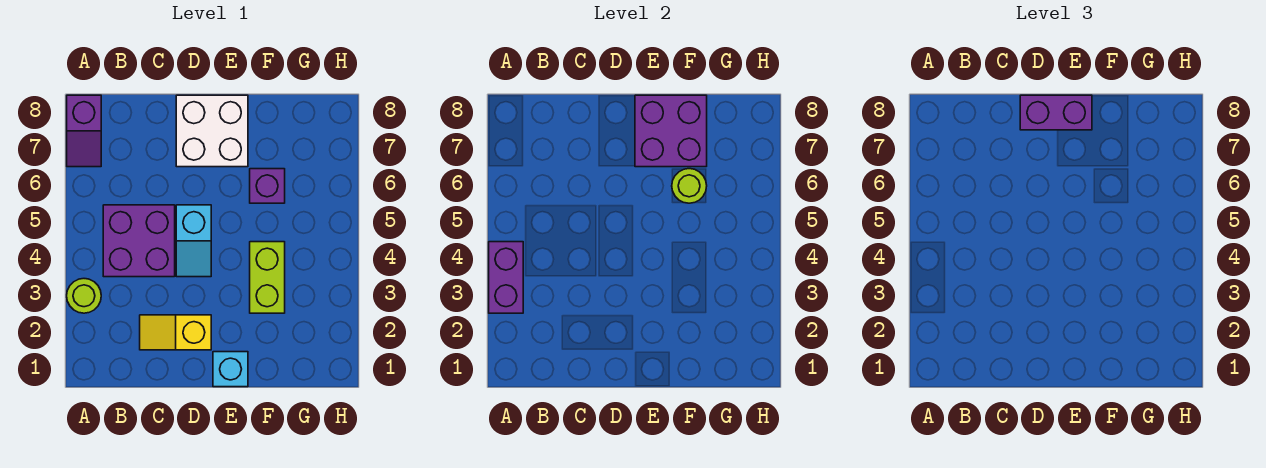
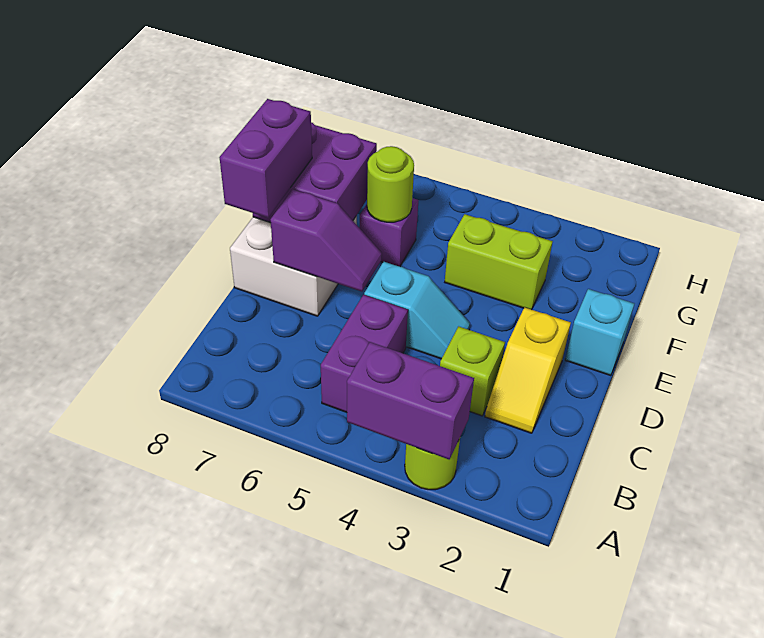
purple 1x2 slope [67,95,101,167] -> purple 1x2 slope moved to [271,189,382,292]
purple 2x2 brick [103,205,175,277] -> purple 1x2 brick [321,295,408,412]
none -> lime 1x1 brick [440,326,505,416]

